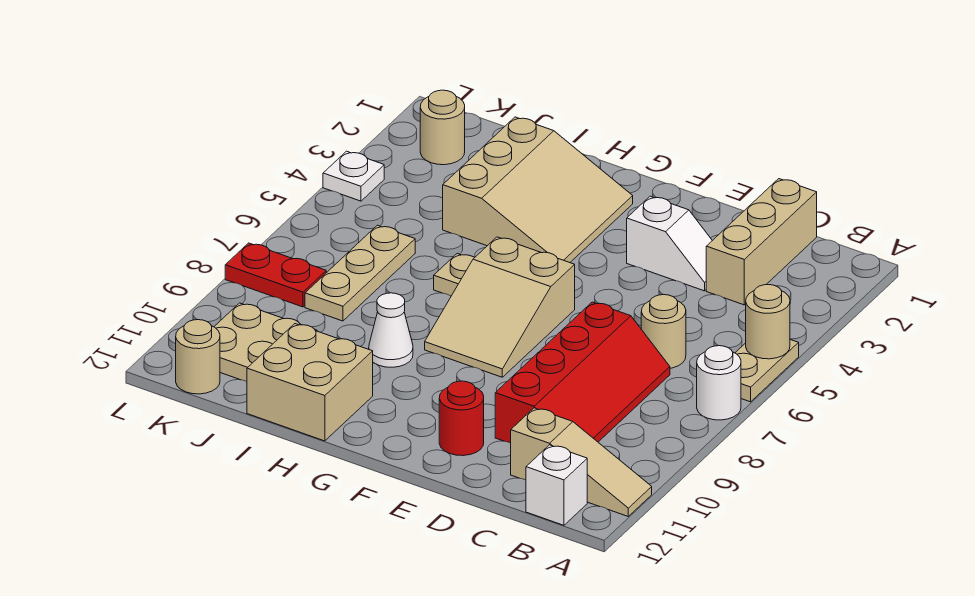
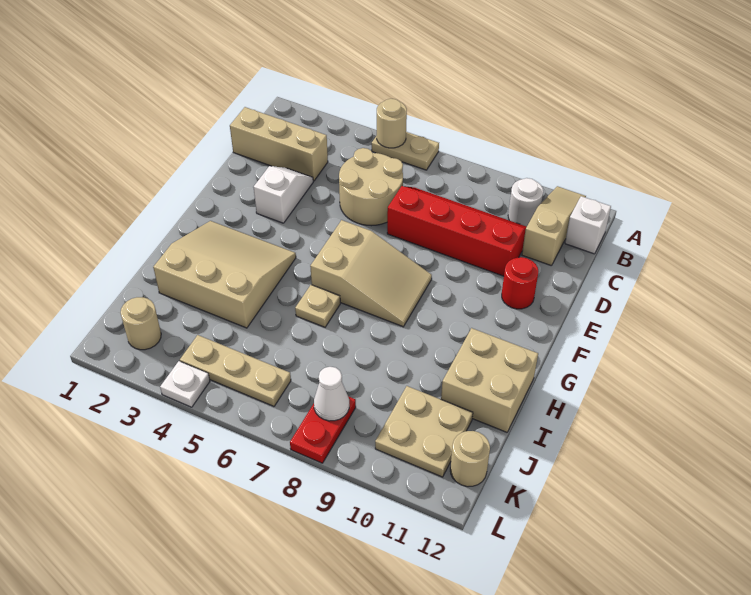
white 1x1 round brick [697,346,741,420] -> white 1x1 round brick moved to [508,178,543,226]
tan 1x1 round brick [641,295,686,368] -> tan 2x2 round brick [339,148,403,226]
white 1x1 cone [369,293,413,367] -> white 1x1 cone moved to [314,367,349,421]
tan 1x3 plate [305,225,415,321] -> tan 1x3 plate moved to [180,335,291,406]

